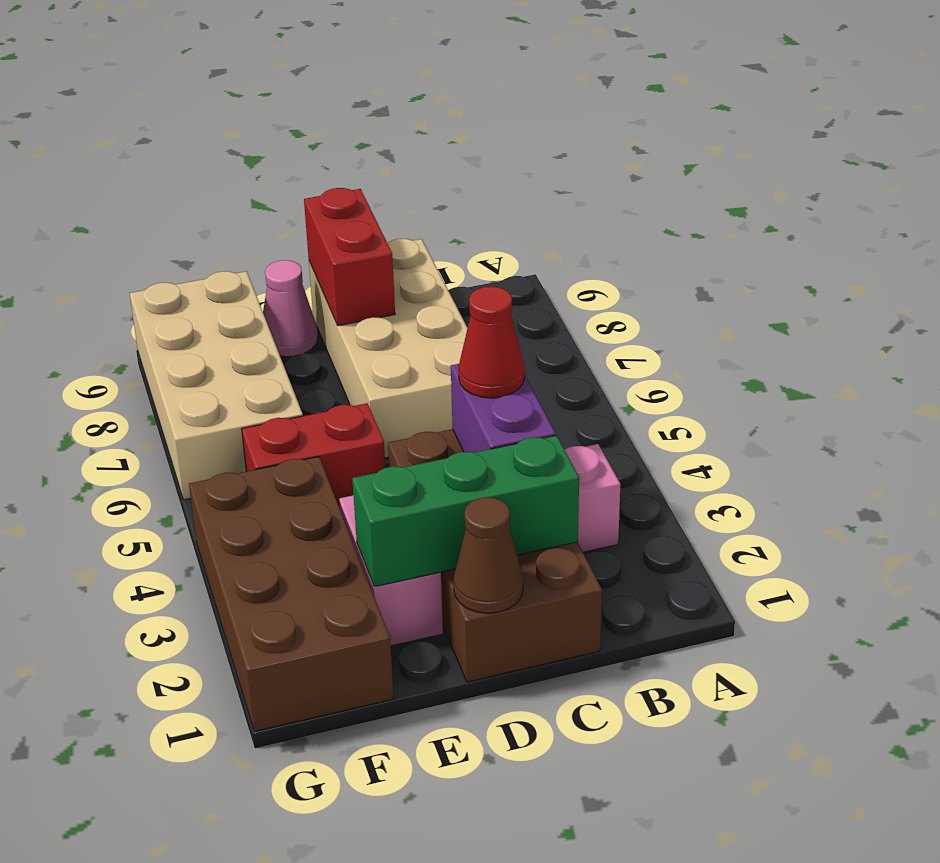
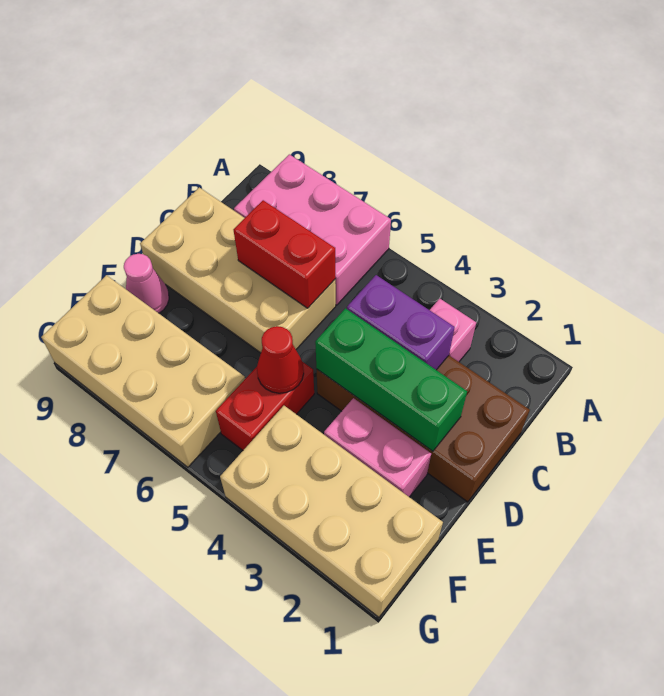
none -> pink 2x3 brick [234,154,391,305]
green 1x3 brick [352,435,579,587] -> green 1x3 brick turned to [315,308,467,451]
red 1x1 cone [458,287,525,398] -> red 1x1 cone moved to [257,326,304,393]
brown 1x1 cone [453,497,523,613] -> none
red 1x2 brick [304,188,395,326] -> red 1x2 brick moved to [234,200,335,308]
brown 2x4 brick [189,457,394,731] -> tan 2x4 brick [220,406,443,617]

